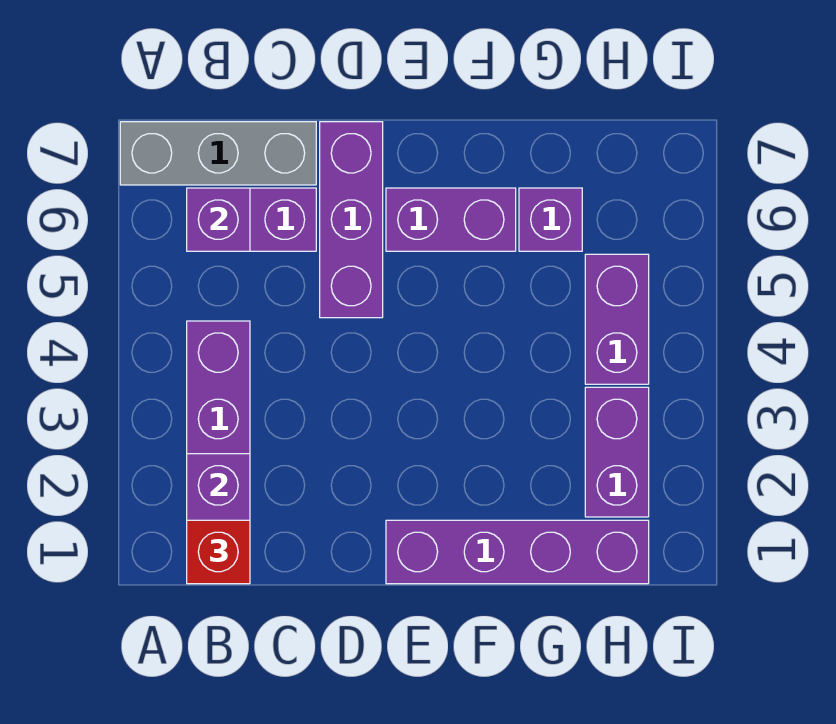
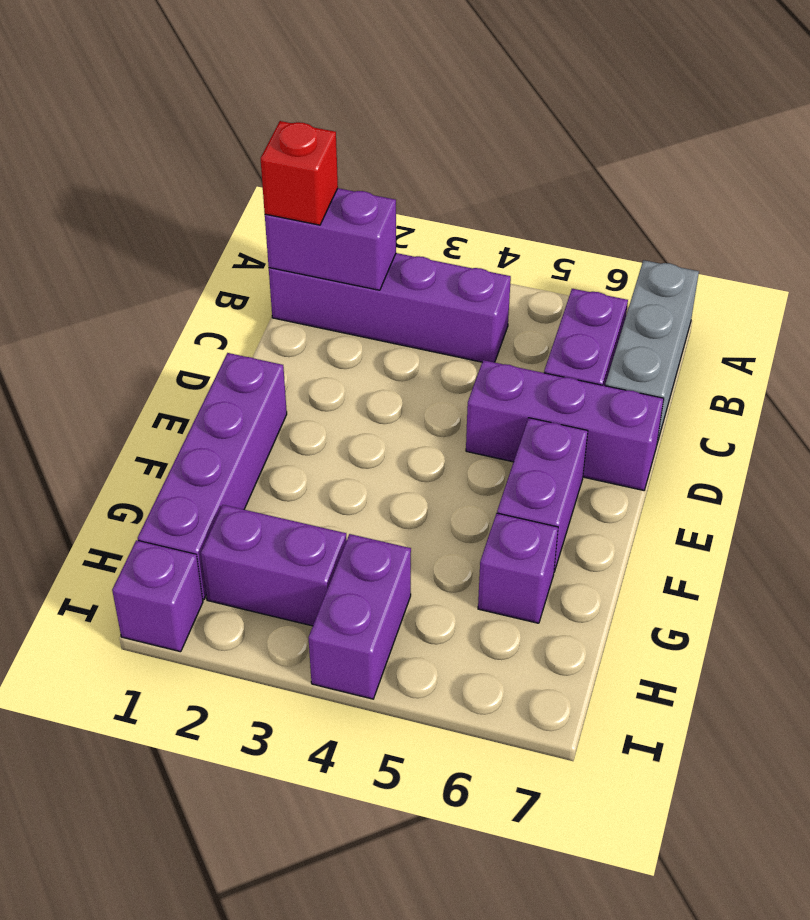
purple 1x1 brick [187,188,250,251] -> purple 1x1 brick moved to [112,540,203,652]
purple 1x2 brick [585,254,649,384] -> purple 1x2 brick turned to [309,534,411,699]

